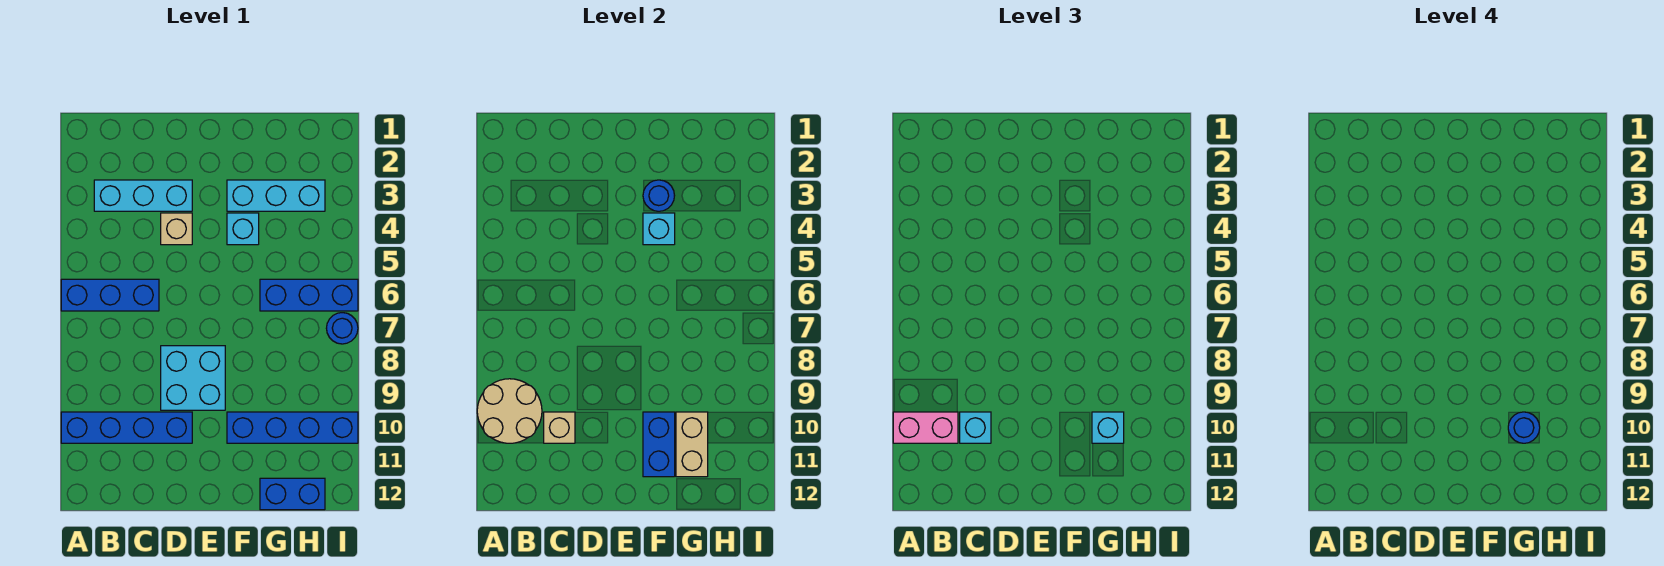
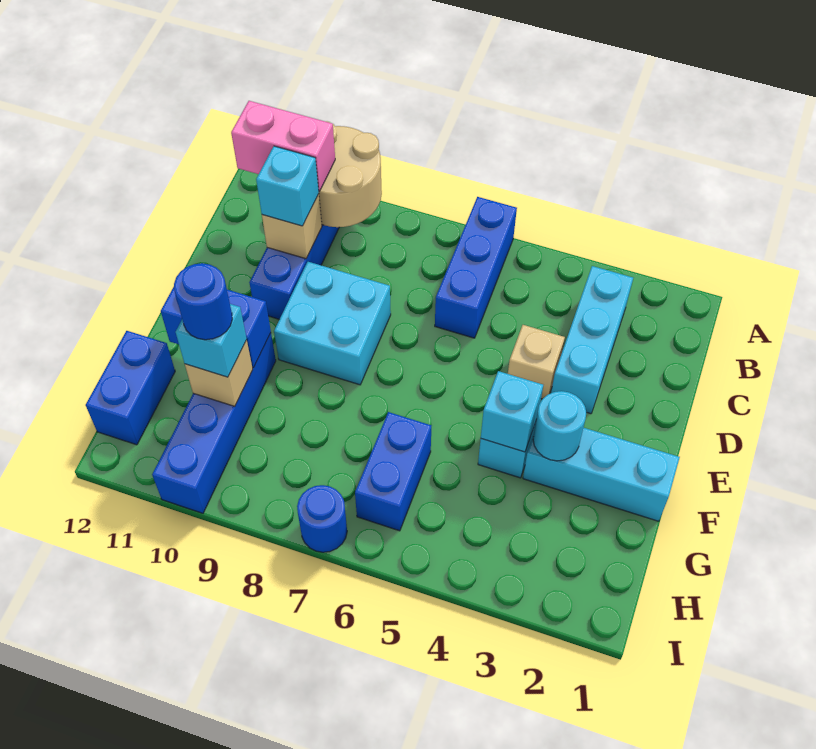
pink 1x2 brick [893,412,958,443] -> pink 1x2 brick turned to [231,101,335,191]
cyan 1x3 brick [227,180,325,211] -> cyan 1x3 brick turned to [523,428,680,521]
blue 1x1 round brick [643,180,675,211] -> cyan 1x1 round brick [533,391,586,461]
blue 1x3 brick [260,279,358,311] -> blue 1x2 brick [355,412,431,531]
tan 1x2 brick [676,412,708,477] -> tan 1x1 brick [185,340,253,406]

